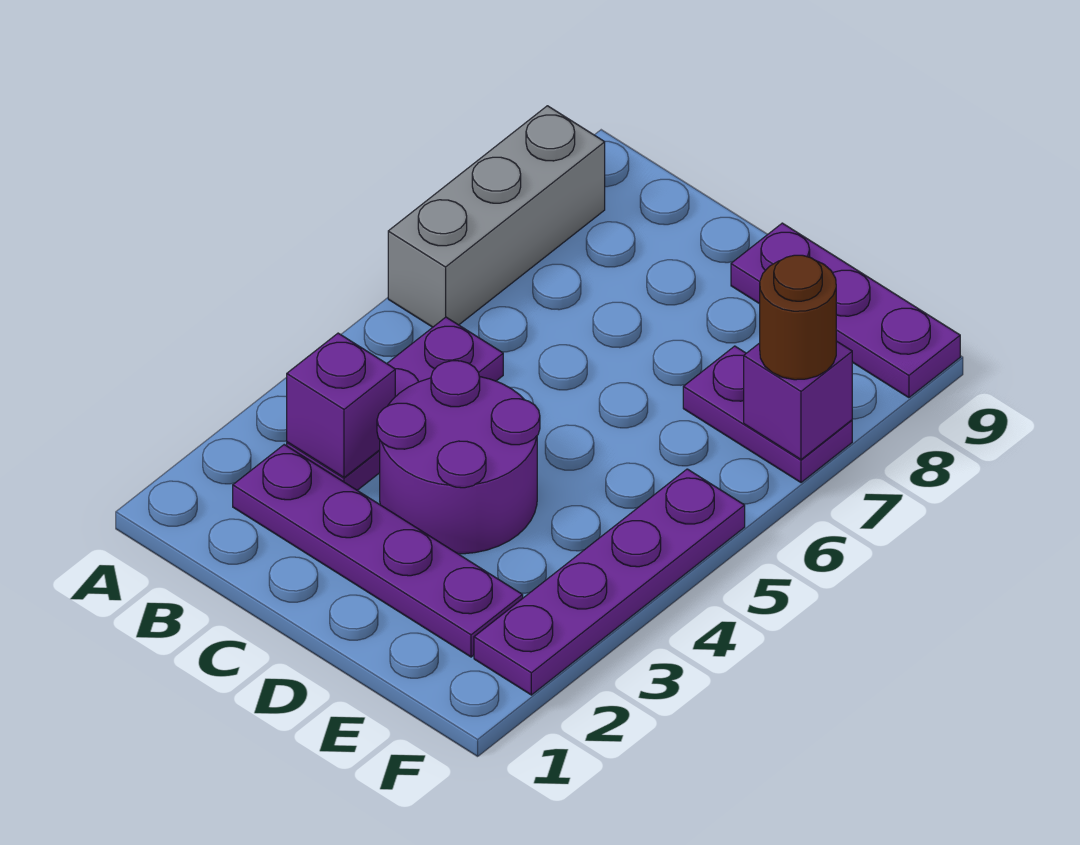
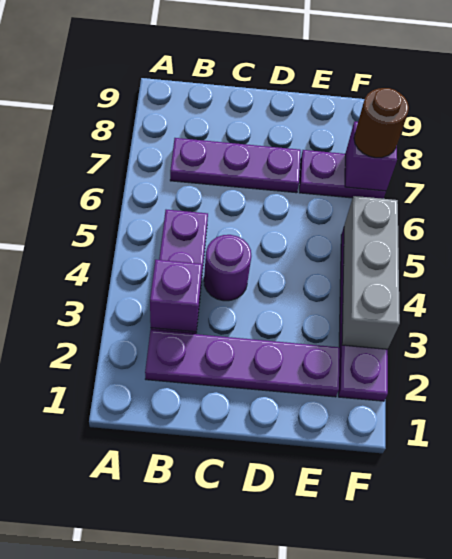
grey 1x3 brick [388,106,605,327] -> grey 1x3 brick moved to [342,196,400,349]
purple 2x2 round brick [377,361,540,554] -> purple 1x1 round brick [204,235,251,301]
purple 1x3 plate [731,223,960,398] -> purple 1x3 plate moved to [170,138,301,193]

